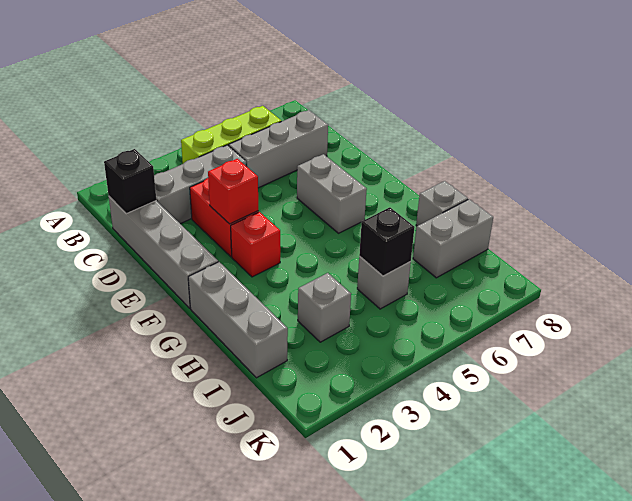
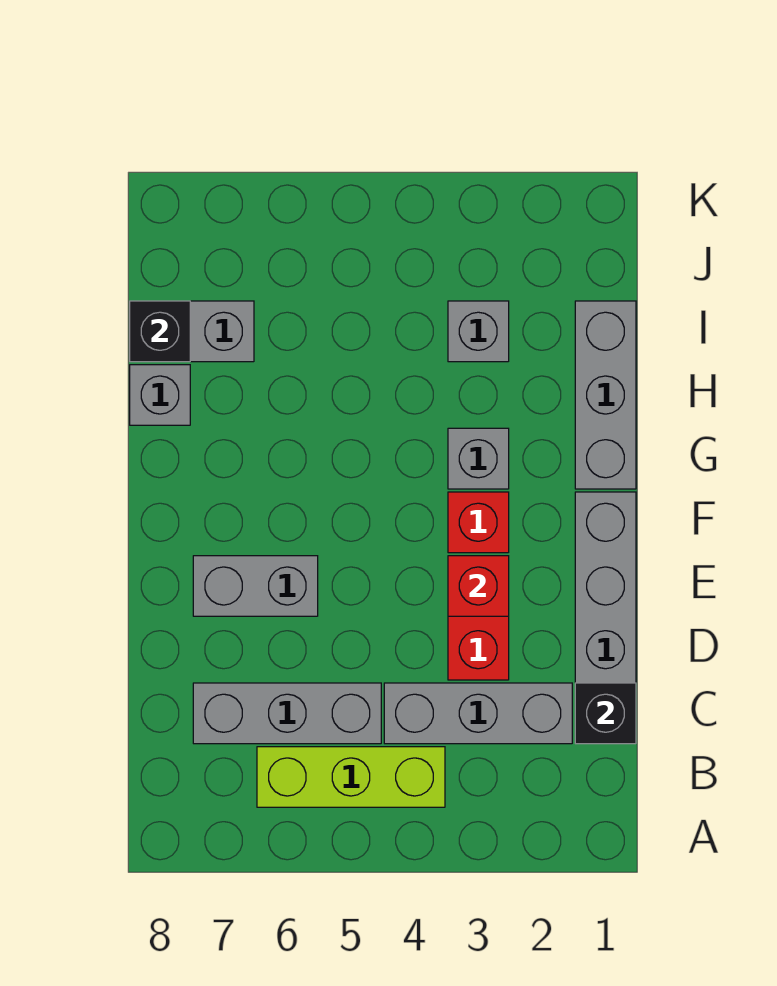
grey 1x2 brick [297,154,367,233] -> grey 1x2 brick turned to [193,556,318,616]
grey 1x1 brick [357,257,411,309] -> grey 1x1 brick moved to [448,428,509,489]
black 1x1 brick [359,207,415,276] -> black 1x1 brick moved to [130,301,190,362]

